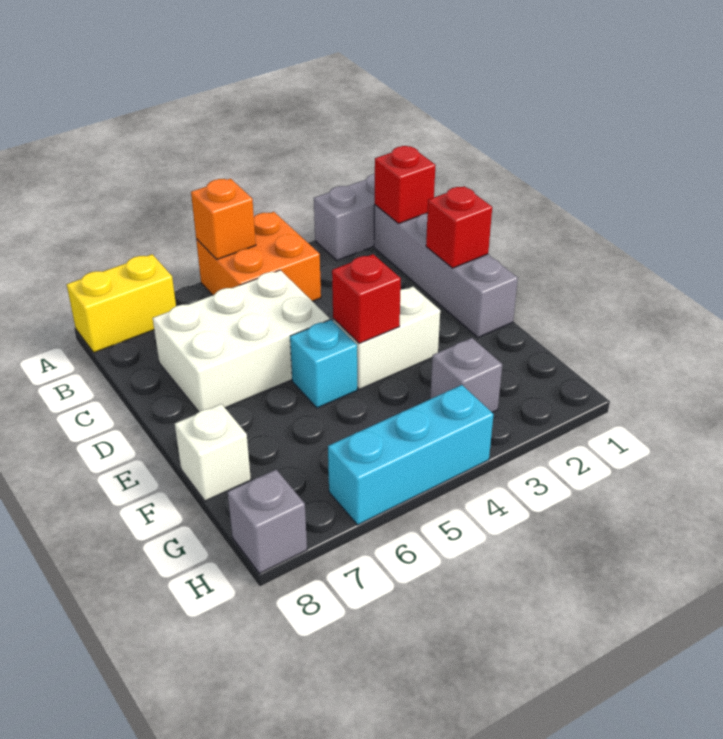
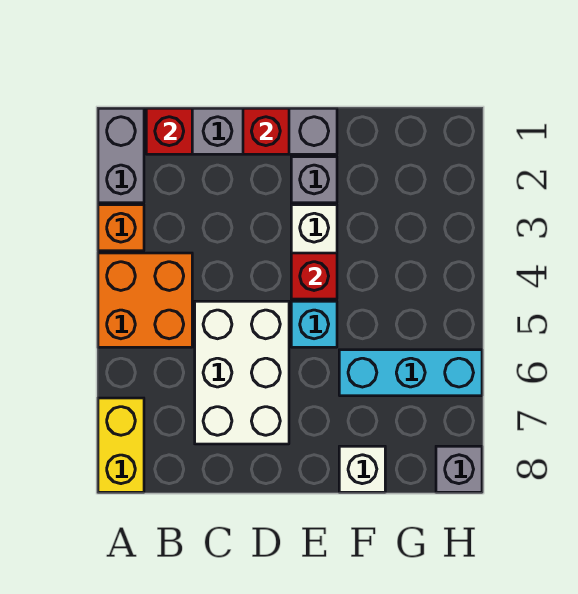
orange 1x1 brick [191,179,256,259] -> orange 1x1 brick moved to [98,205,144,251]
grey 1x1 brick [430,338,502,412] -> grey 1x1 brick moved to [291,157,337,203]
cyan 1x3 brick [328,385,494,525] -> cyan 1x3 brick turned to [339,350,482,396]

